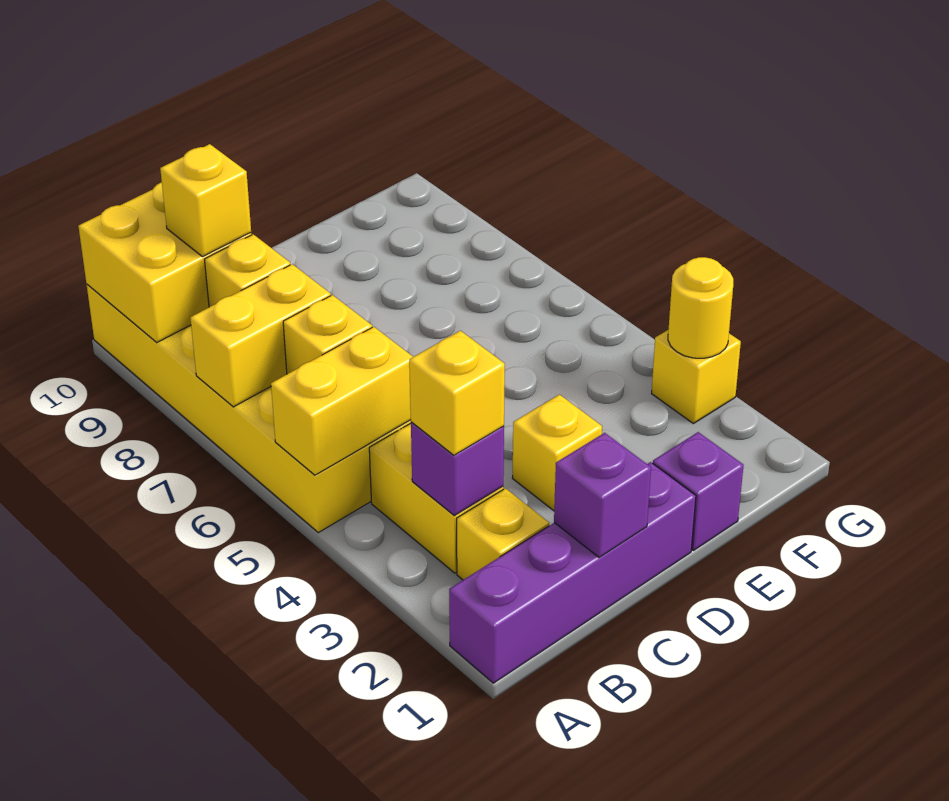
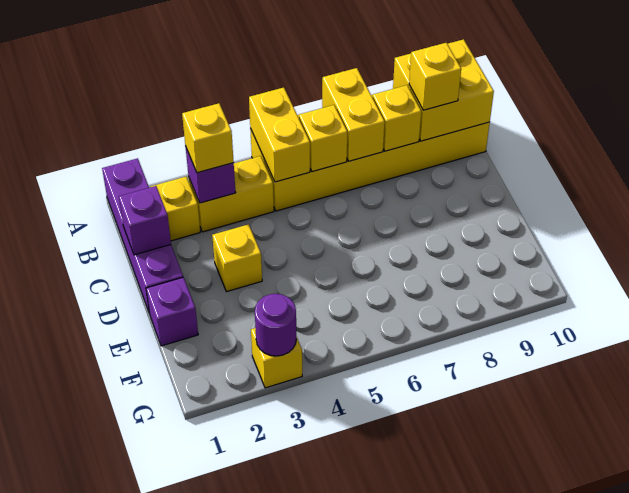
yellow 1x1 round brick [668,257,733,358] -> purple 1x1 round brick [255,294,296,356]

